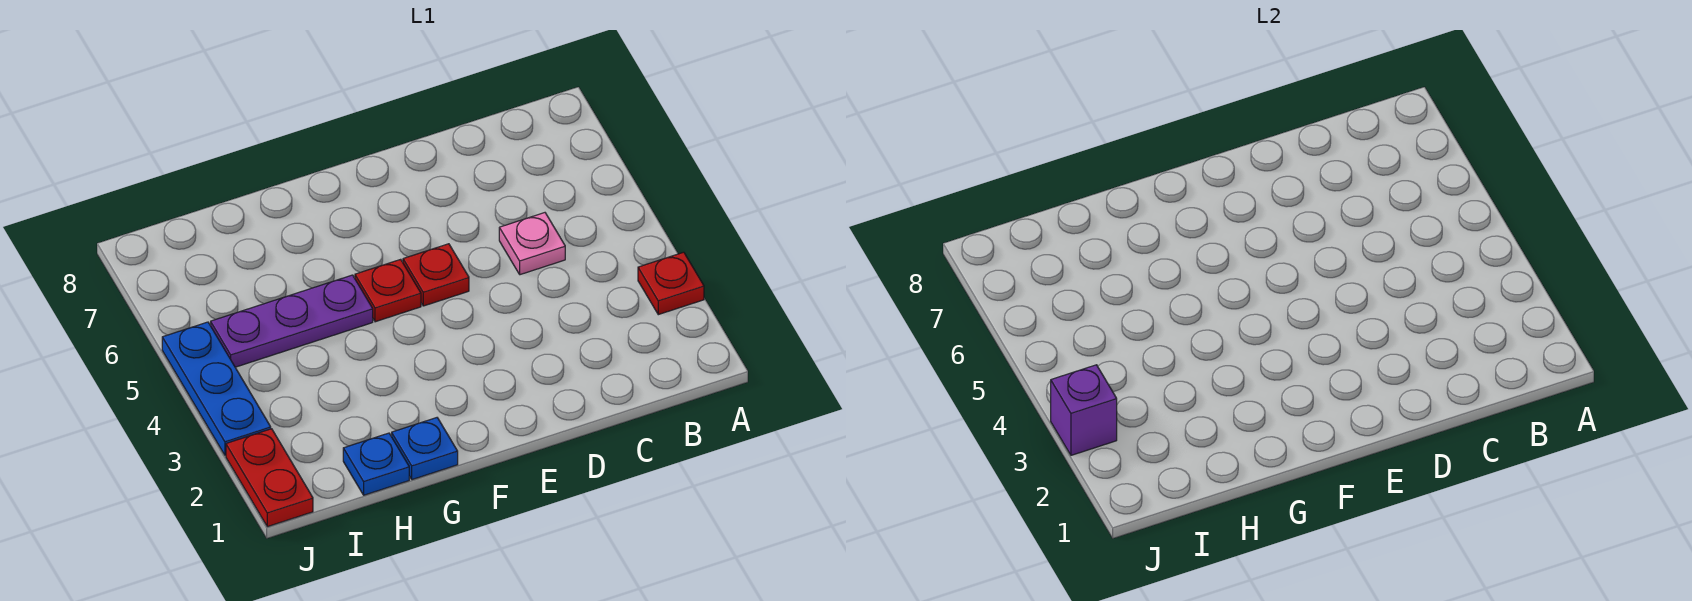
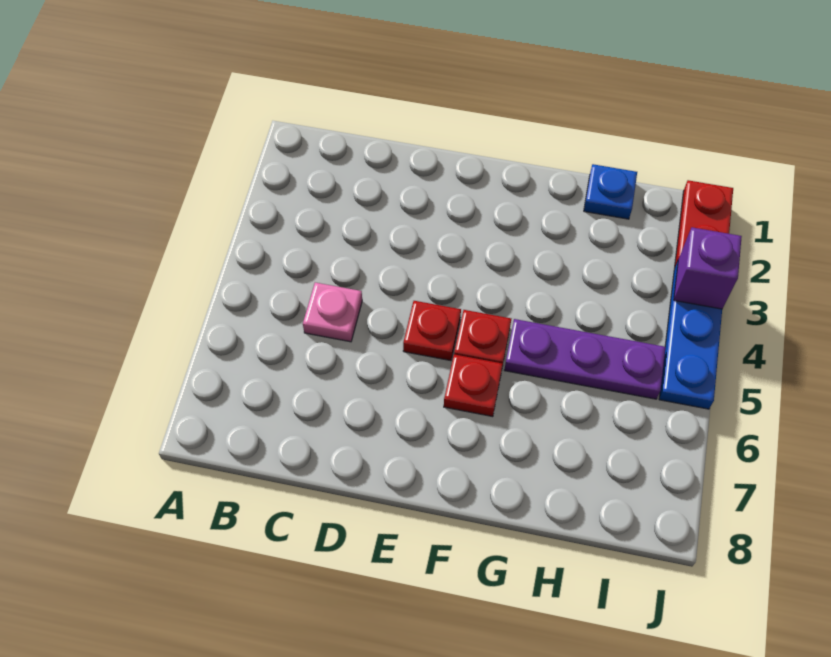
red 1x1 plate [638,252,704,315] -> red 1x1 plate moved to [444,354,503,417]
blue 1x1 plate [392,418,458,480] -> none

